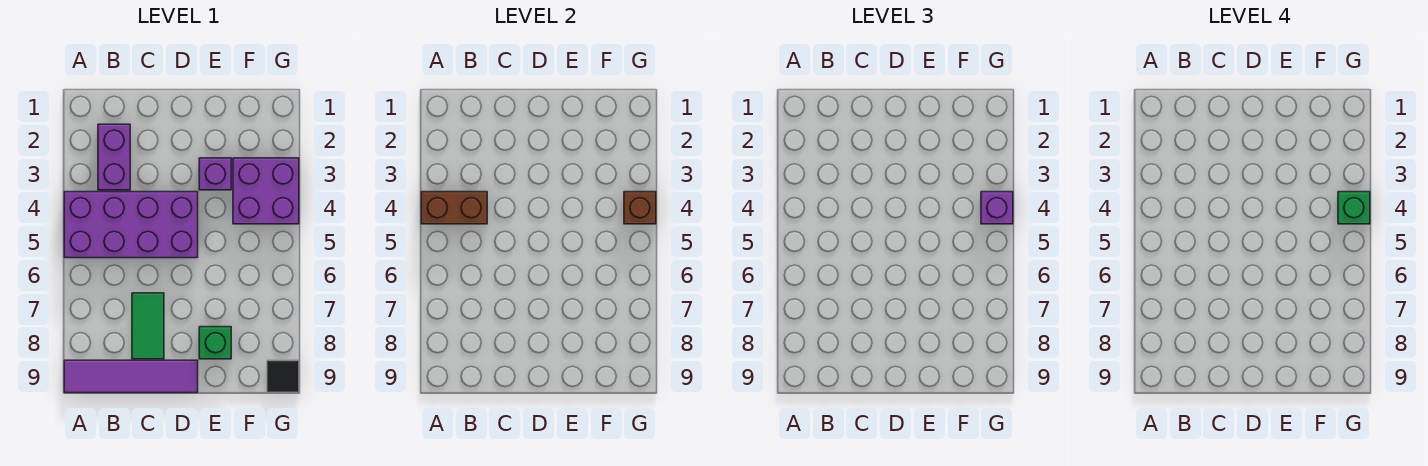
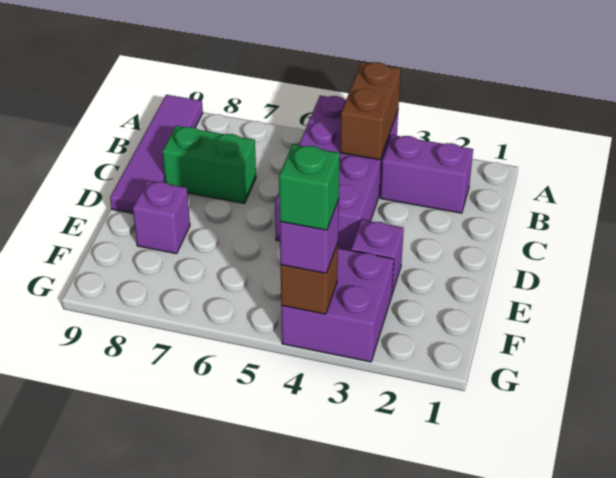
green 1x2 tile [132,293,164,359] -> green 1x2 brick [163,126,256,203]
green 1x1 brick [199,327,231,359] -> purple 1x1 brick [133,180,190,254]
black 1x1 tile [267,360,299,393] -> none

